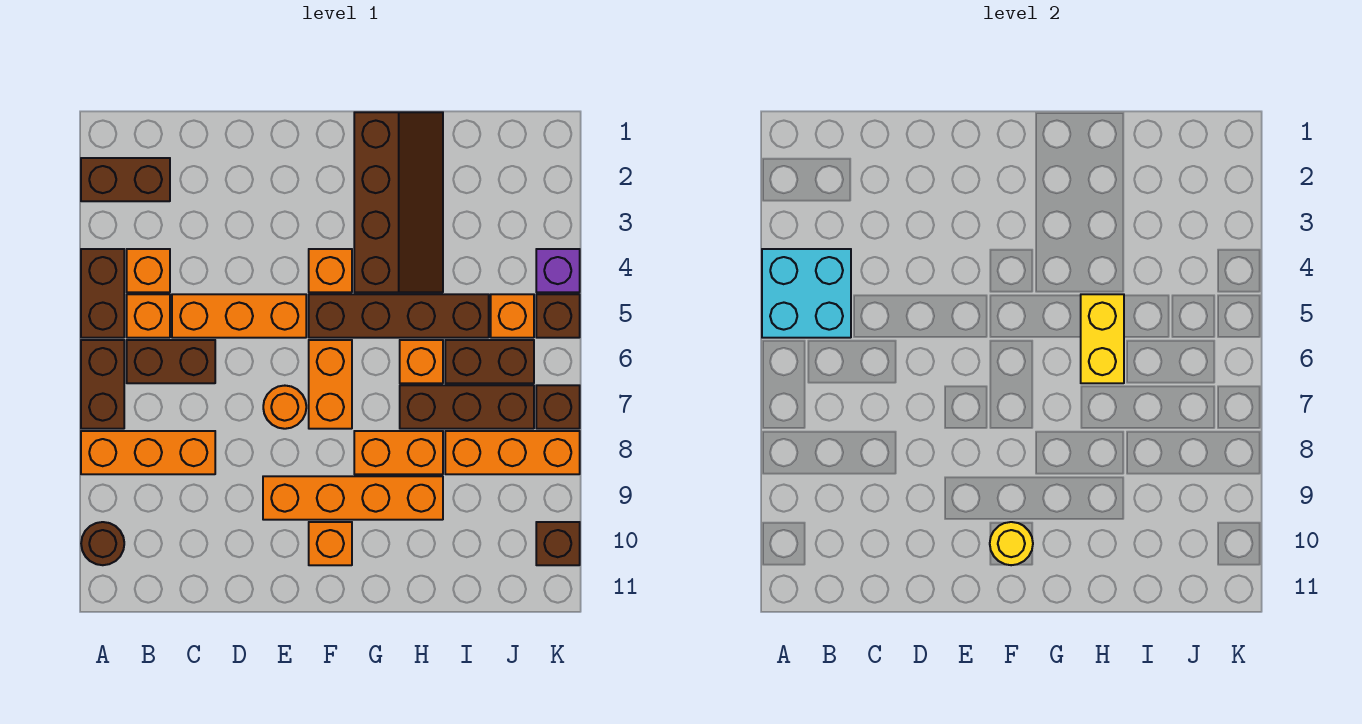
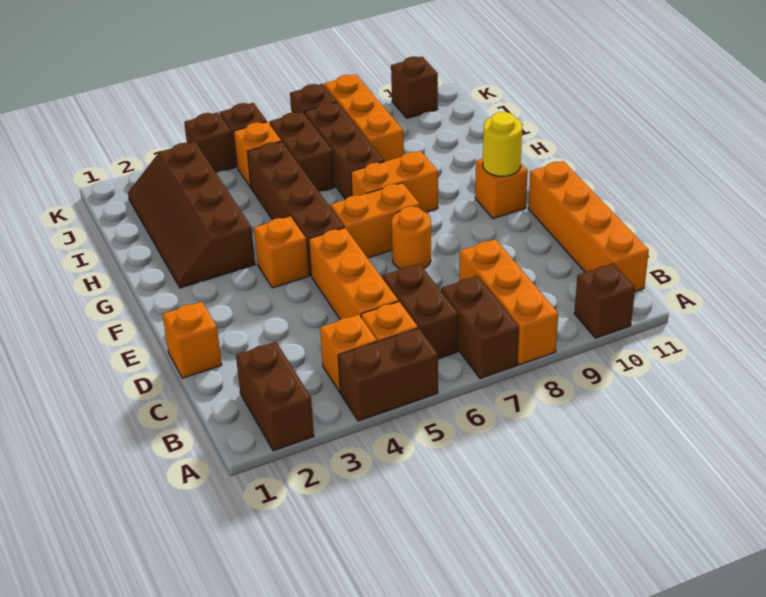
cyan 2x2 brick [762,249,851,338] -> none
brown 1x2 brick [81,340,124,429] -> brown 1x2 brick turned to [441,276,519,379]
brown 1x1 round brick [81,522,124,565] -> brown 1x1 brick [574,263,635,338]
orange 1x4 brick [263,476,443,520] -> orange 1x4 brick moved to [528,161,649,291]
brown 2x4 slope [354,112,443,292] -> brown 2x4 slope turned to [128,142,255,288]
orange 1x2 brick [354,431,443,474] -> orange 1x2 brick turned to [351,151,438,212]
yellow 1x2 brick [1081,294,1124,383] -> none
orange 1x1 brick [400,340,443,383] -> orange 1x1 brick moved to [163,302,222,378]
purple 1x1 brick [536,249,580,292] -> brown 1x1 brick [184,112,235,173]

